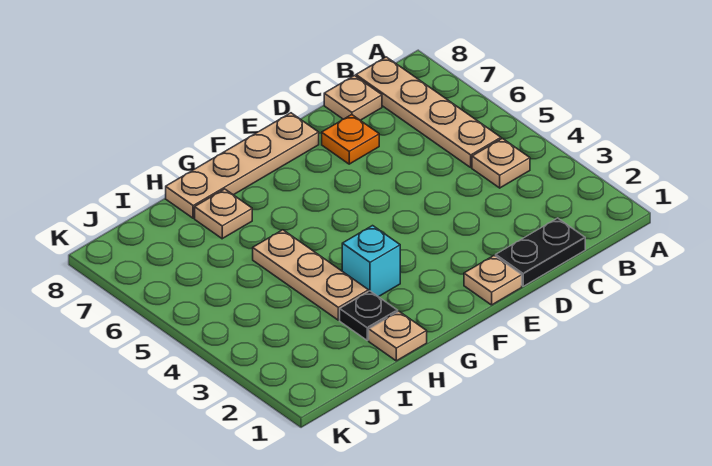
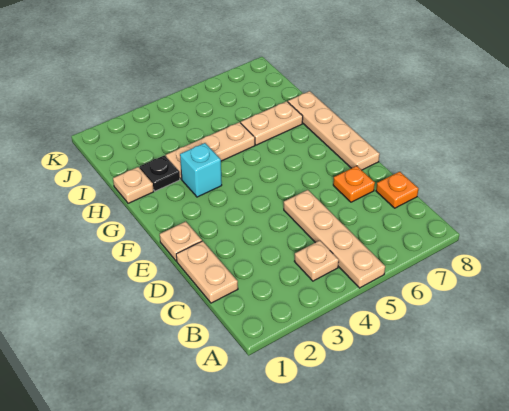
tan 1x4 plate [356,57,501,167] -> tan 1x4 plate turned to [284,190,385,288]
black 1x2 plate [496,218,585,286] -> tan 1x2 plate [176,241,238,303]
tan 1x1 plate [324,76,382,120] -> orange 1x1 plate [376,172,418,208]
tan 1x1 plate [195,189,252,239] -> tan 1x2 plate [241,101,303,145]

